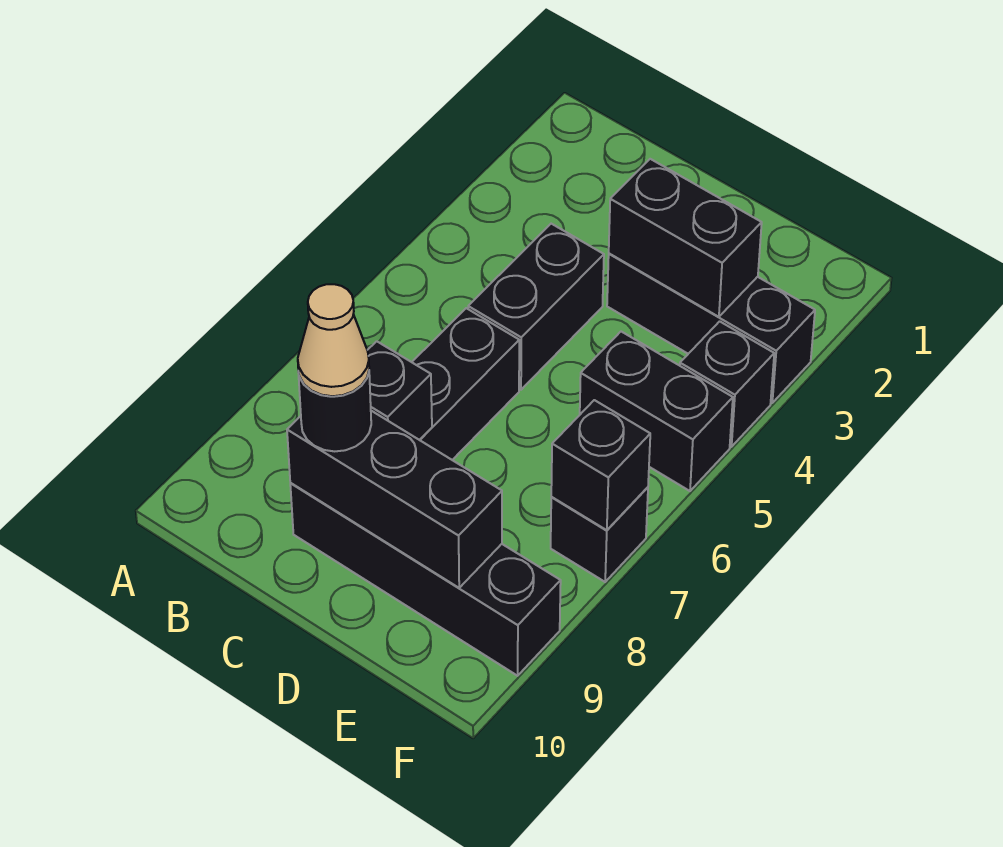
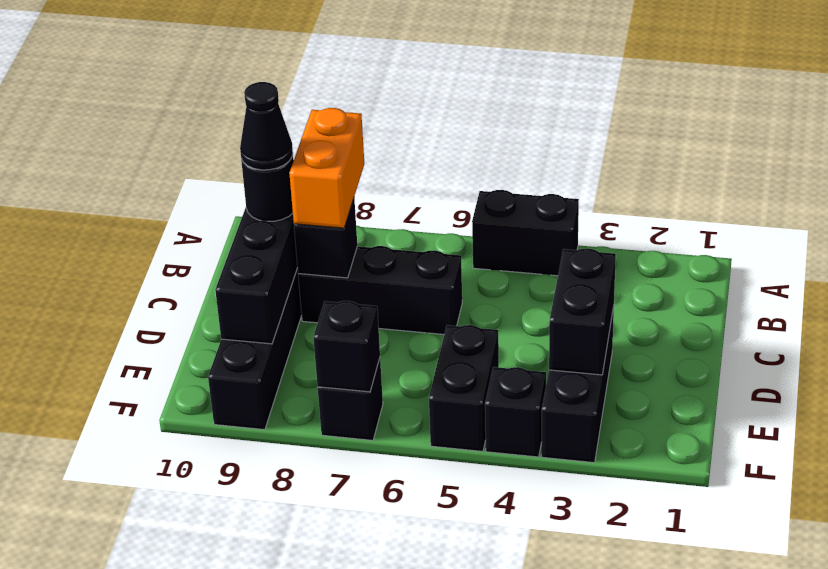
none -> orange 1x2 brick [289,108,364,228]
black 1x2 brick [468,224,604,390] -> black 1x2 brick moved to [472,190,579,276]
tan 1x1 cone [298,284,369,396] -> black 1x1 cone [240,82,293,170]

